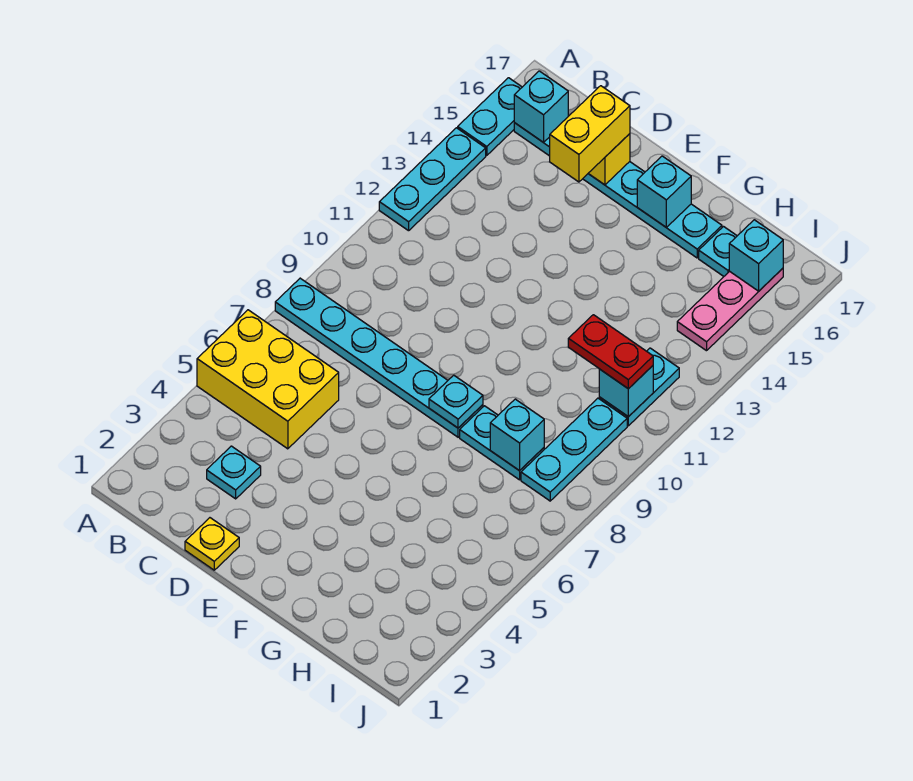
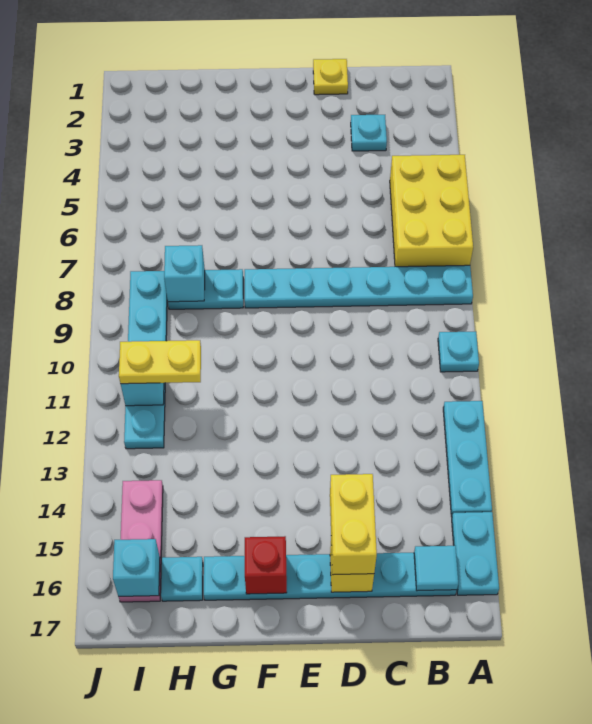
yellow 2x3 brick [197,310,339,449] -> yellow 2x3 brick turned to [390,155,473,267]
cyan 1x1 brick [514,71,568,143] -> cyan 1x1 tile [414,546,458,591]
cyan 1x1 plate [429,375,483,428] -> cyan 1x1 plate moved to [438,332,479,372]
cyan 1x1 brick [637,156,691,227] -> red 1x1 brick [245,536,287,594]
red 1x2 plate [568,315,653,389] -> yellow 1x2 plate [119,340,201,384]

